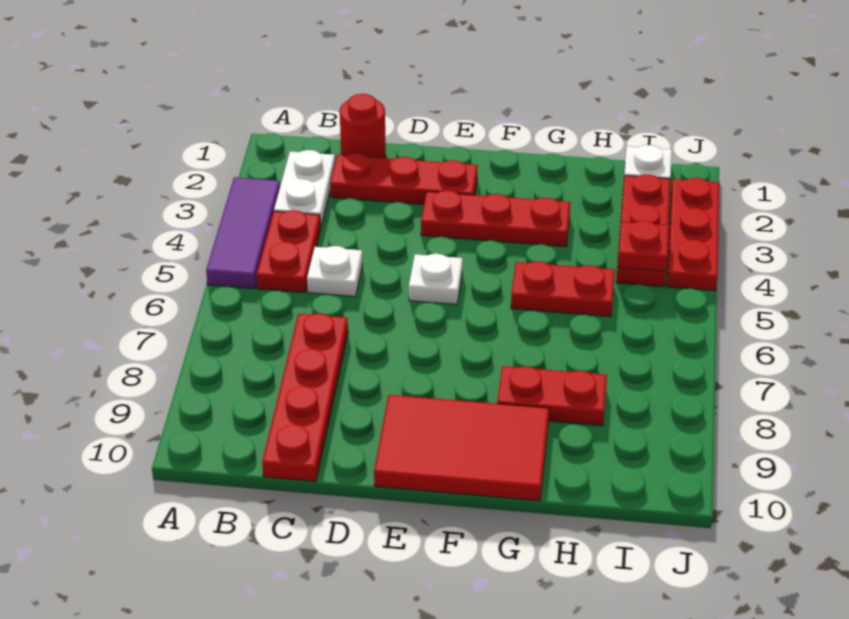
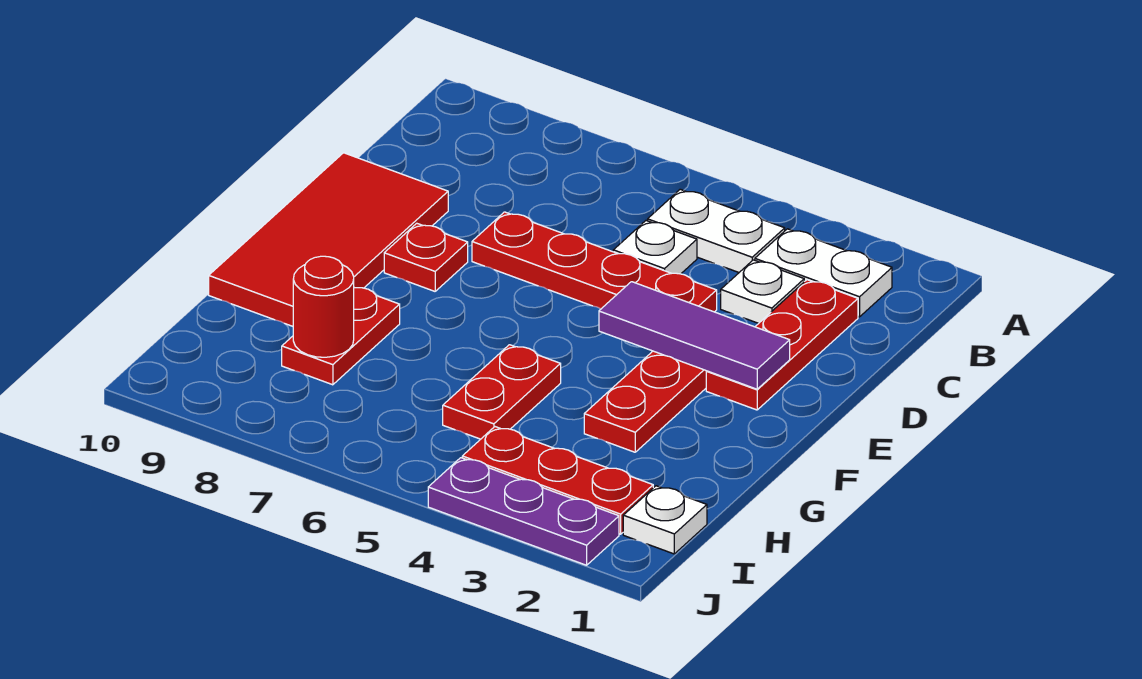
purple 1x3 tile [206,177,280,289] -> purple 1x3 tile moved to [599,282,790,389]
red 1x2 plate [256,210,321,293] -> white 1x2 plate [648,189,785,272]
red 1x1 round brick [340,94,386,158] -> red 1x1 round brick moved to [293,256,354,357]
red 1x4 plate [262,313,348,482] -> red 1x4 plate moved to [472,212,717,312]
white 1x1 plate [409,254,463,304] -> white 1x1 plate moved to [721,260,804,323]
red 2x3 tile [374,395,549,501] -> red 2x4 tile [209,153,448,326]
red 1x1 plate [618,221,669,271] -> red 1x1 plate moved to [384,223,468,291]
red 1x3 plate [667,178,719,291] -> purple 1x3 plate [428,458,619,565]

